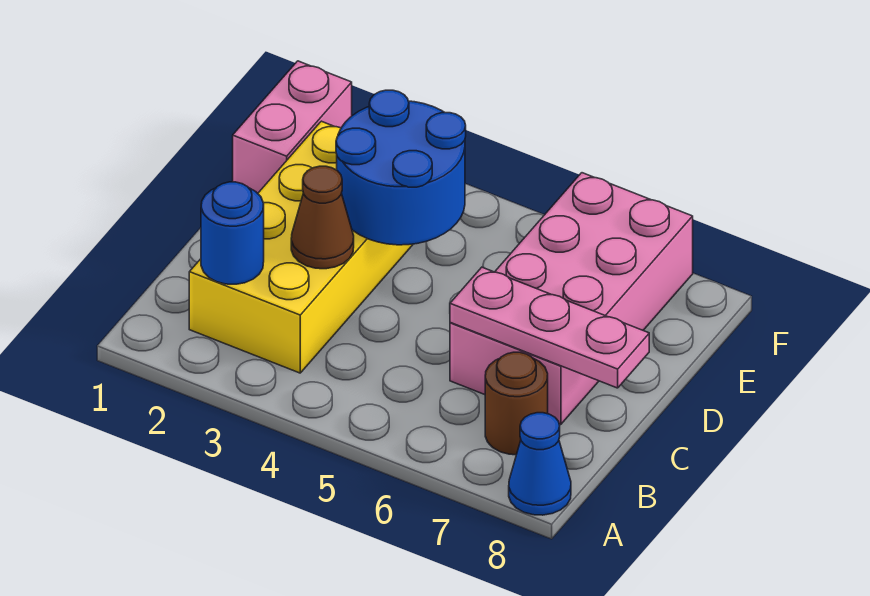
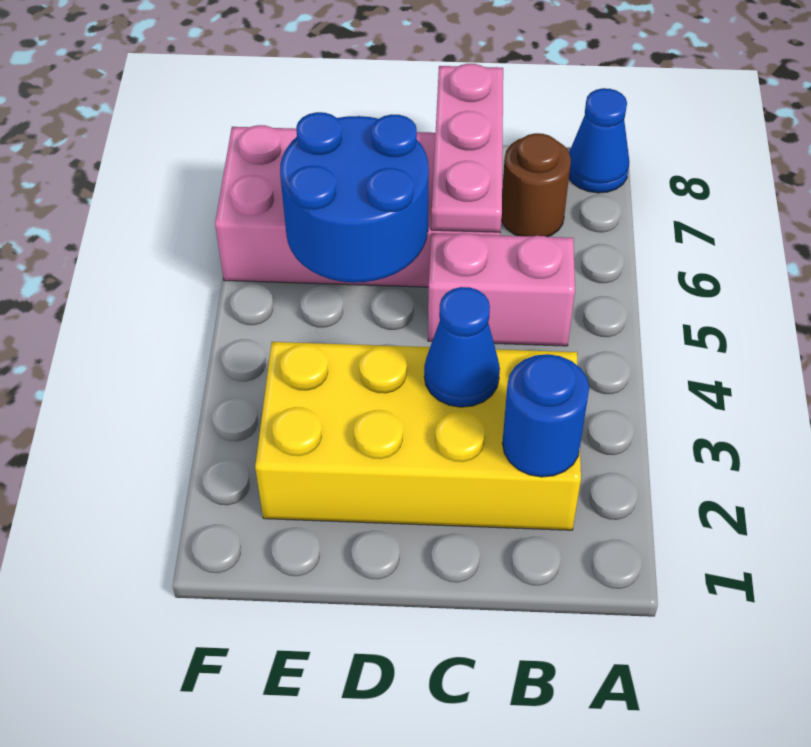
brown 1x1 cone [291,166,354,269] -> blue 1x1 cone [424,287,500,407]
blue 2x2 round brick [336,90,466,245] -> blue 2x2 round brick moved to [280,112,429,283]
pink 1x2 brick [233,61,352,193] -> pink 1x2 brick moved to [428,233,575,346]

